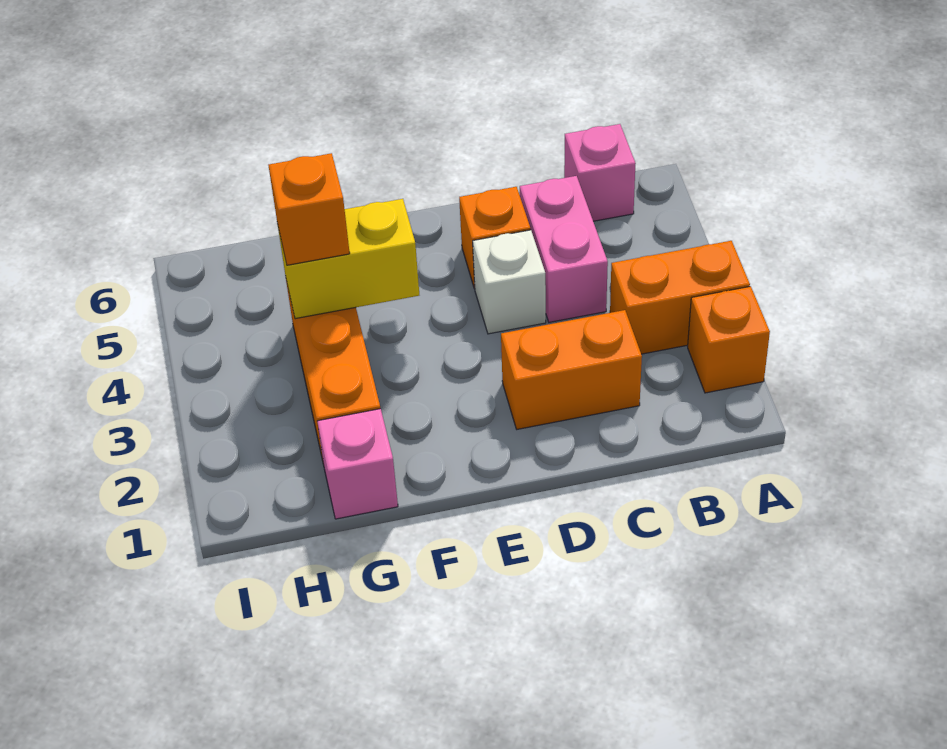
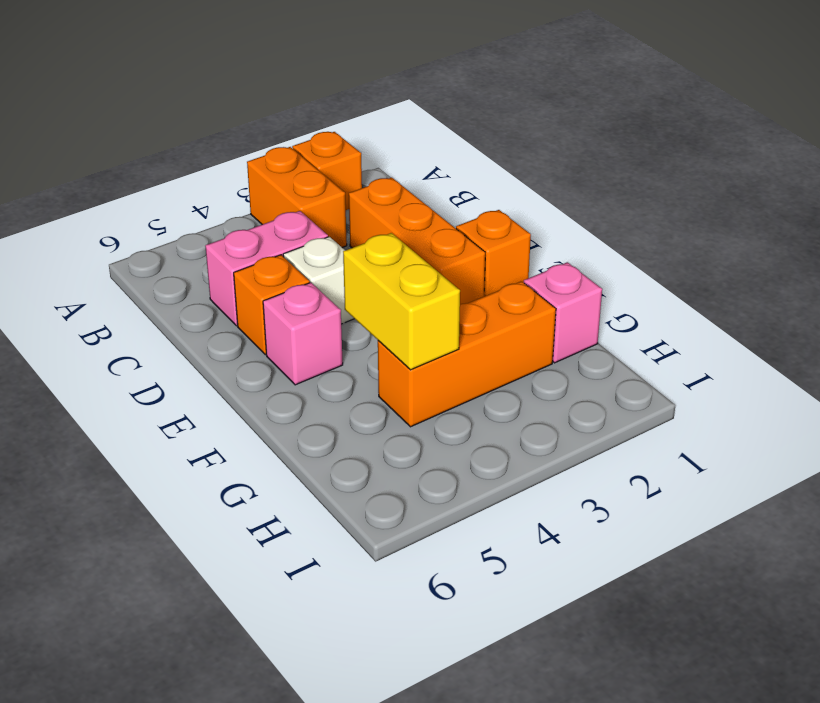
pink 1x1 brick [564,124,636,221] -> pink 1x1 brick moved to [263,283,343,385]
orange 1x2 brick [501,310,642,429] -> orange 1x3 brick [349,177,485,304]
orange 1x1 brick [268,153,350,265] -> orange 1x1 brick moved to [456,210,531,296]

